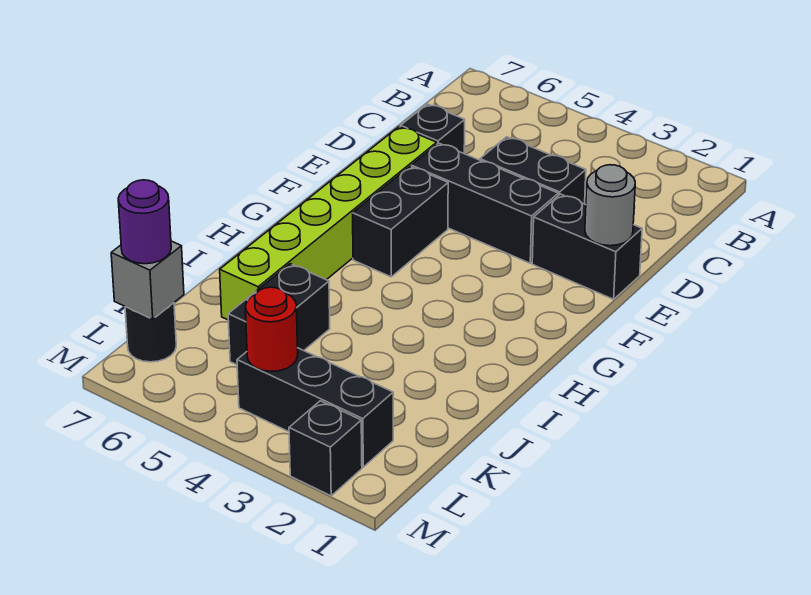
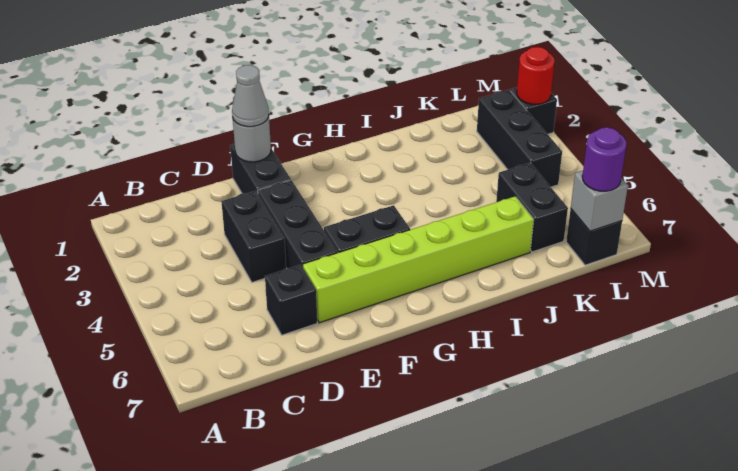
none -> grey 1x1 cone [232,65,269,127]
black 1x2 brick [228,264,330,365] -> black 1x2 brick turned to [496,163,568,252]
red 1x1 round brick [245,287,298,371] -> red 1x1 round brick moved to [517,47,554,104]
black 1x1 round brick [125,303,176,362] -> black 1x1 brick [566,209,622,265]

